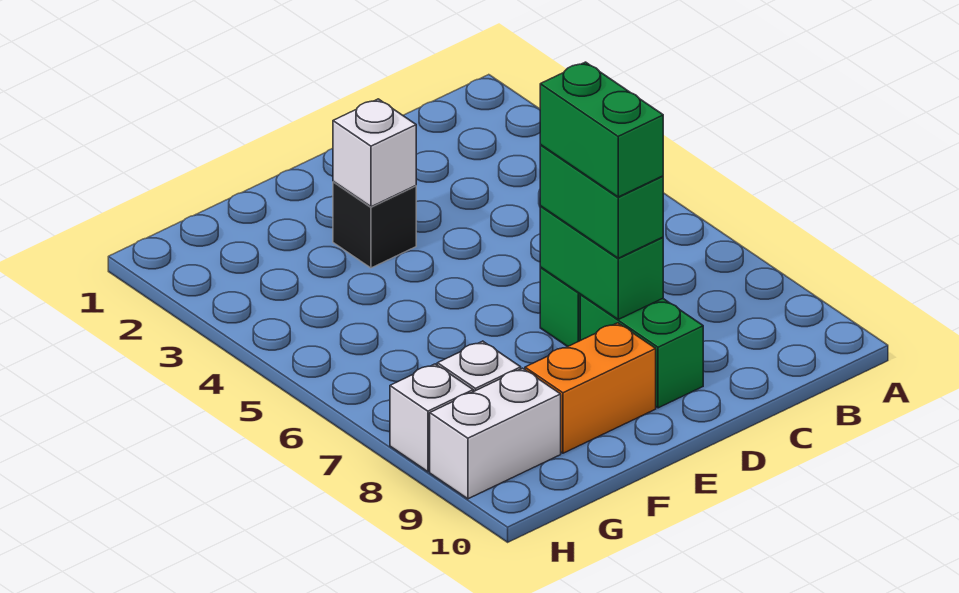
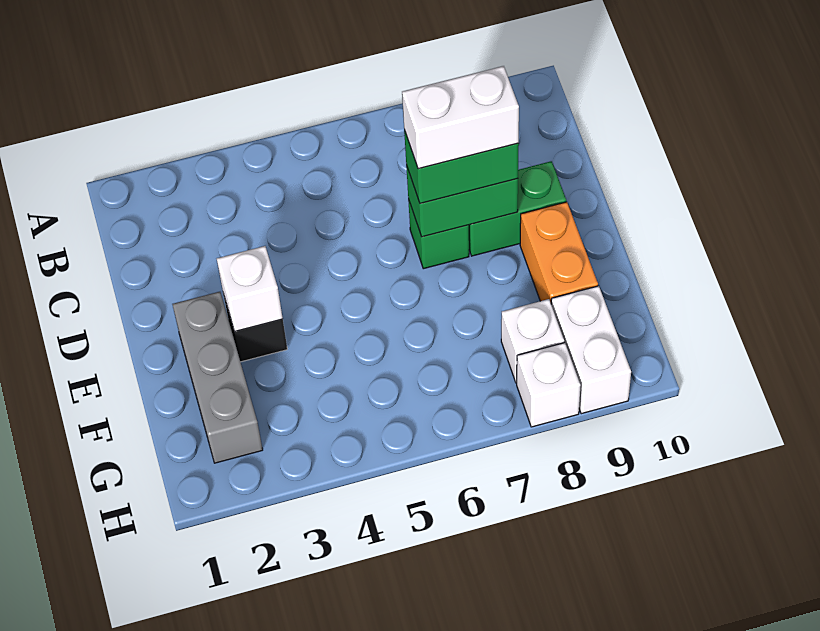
green 1x2 brick [540,62,663,197] -> white 1x2 brick [402,66,519,169]
none -> grey 1x3 brick [172,292,263,463]

